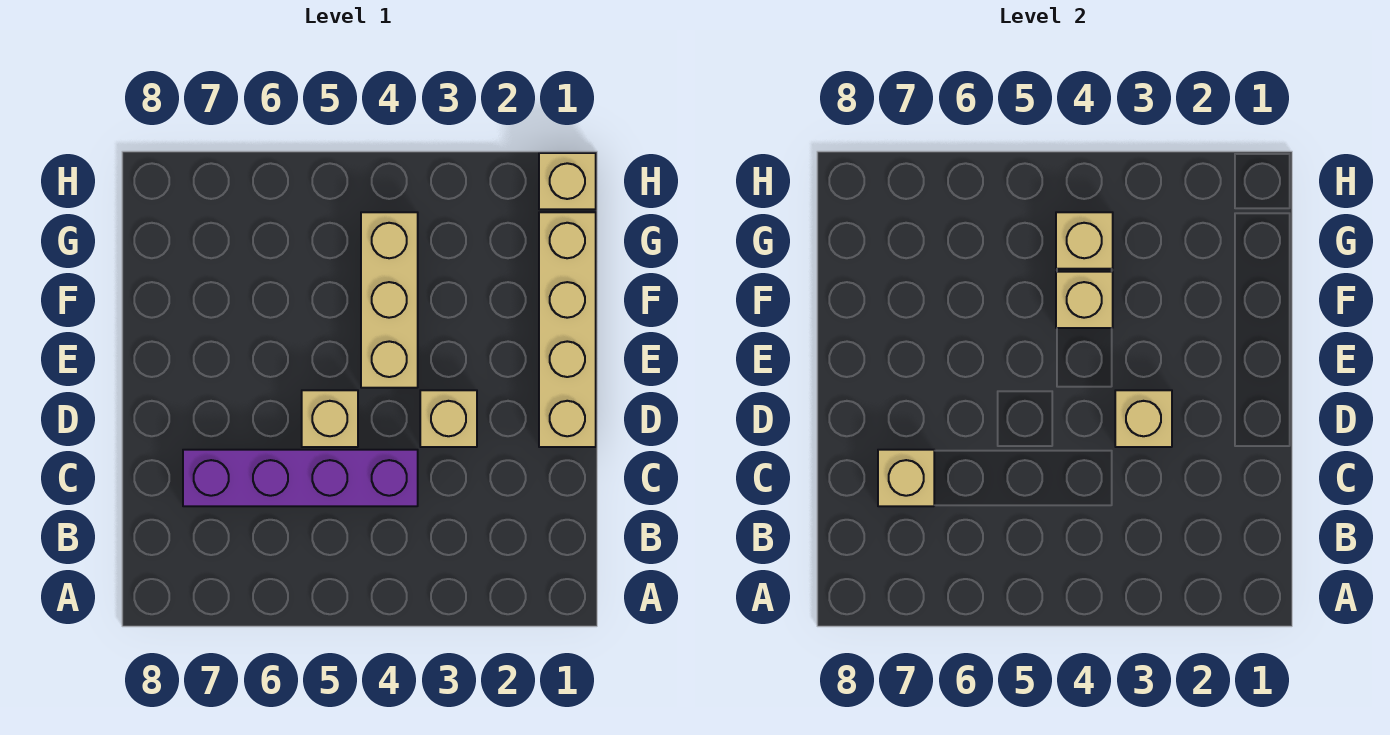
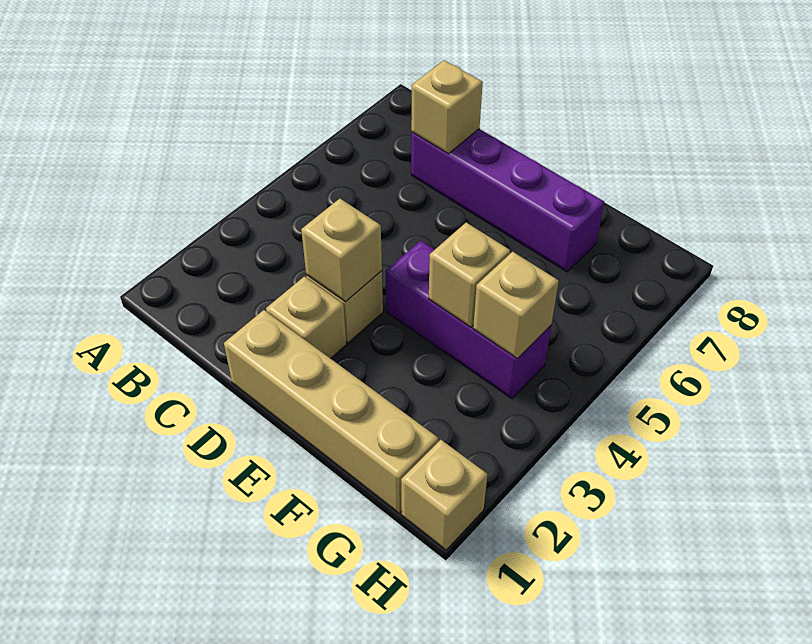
purple 1x4 brick [183,450,418,506] -> purple 1x4 brick turned to [411,129,604,272]
tan 1x1 brick [302,390,358,447] -> tan 1x1 brick moved to [266,276,346,359]
tan 1x3 brick [361,212,418,388] -> purple 1x3 brick [386,241,551,398]

